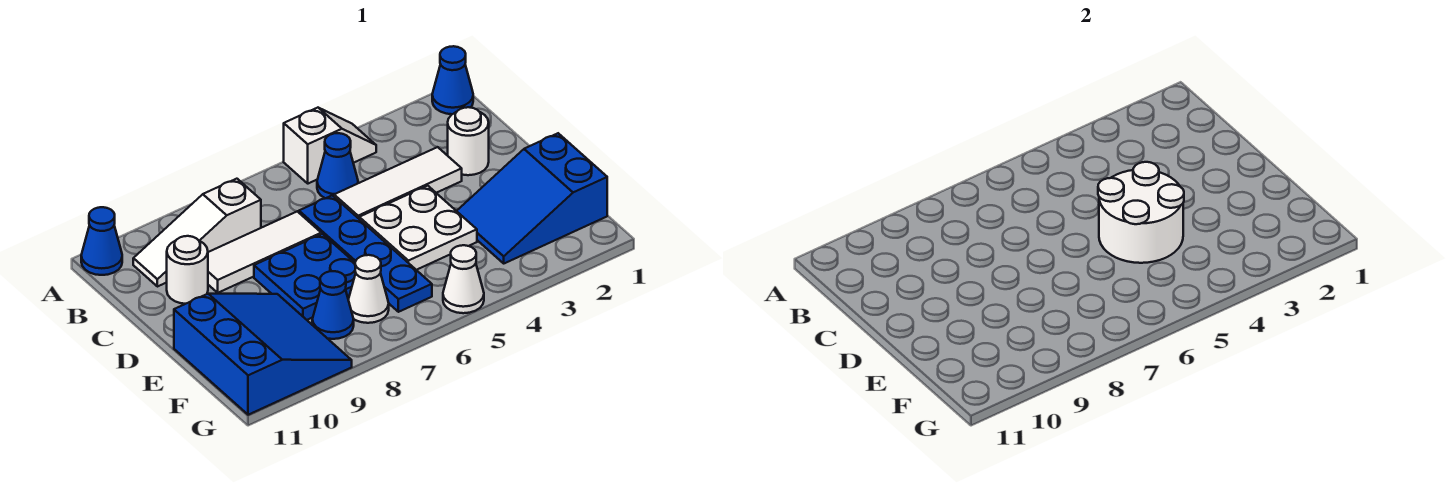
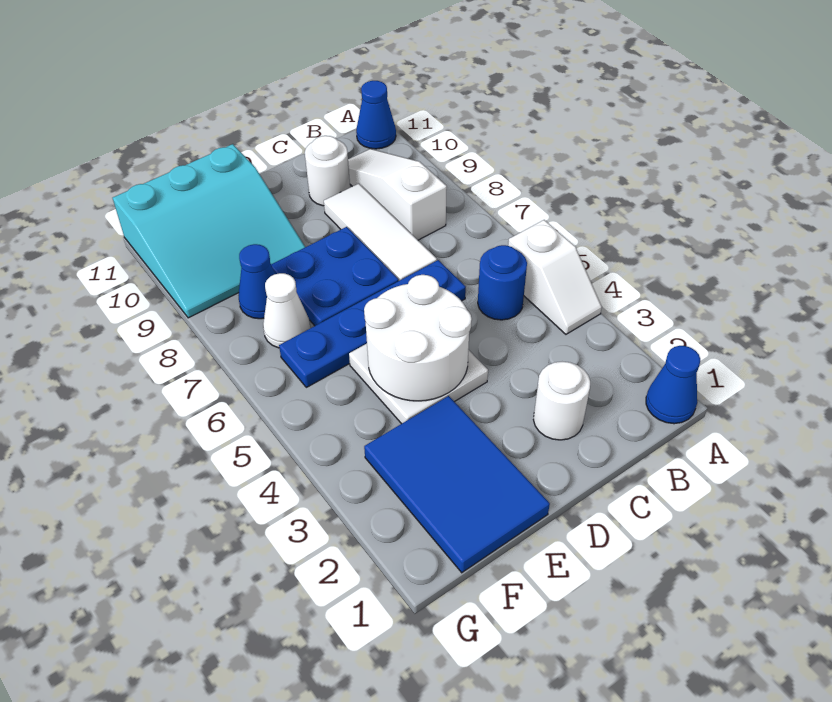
blue 1x1 cone [317,133,358,198] -> blue 1x1 round brick [478,245,527,320]
white 1x3 tile [334,147,462,218] -> none
blue 2x3 slope [457,133,607,263] -> blue 2x3 tile [364,396,550,573]
blue 3x3 slope [174,294,352,415] -> cyan 3x3 slope [113,144,305,318]
white 1x1 cone [443,245,484,313] -> none

